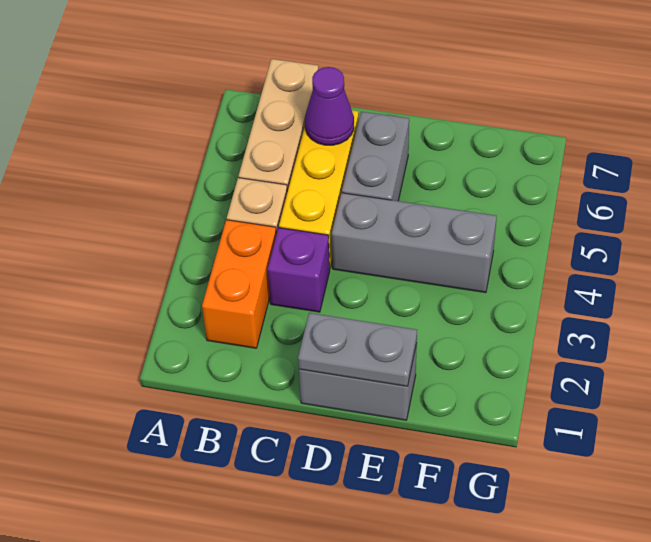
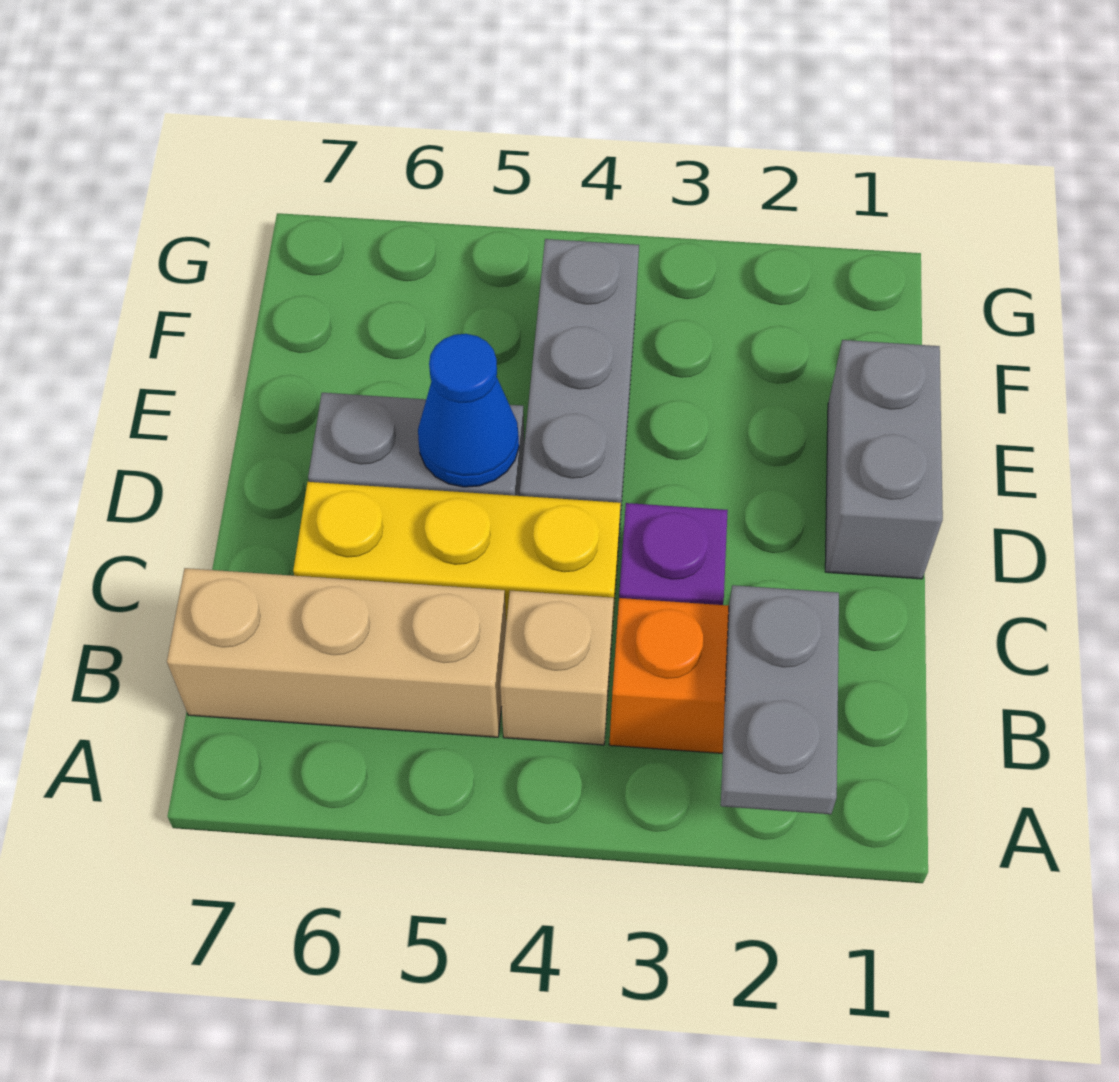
purple 1x1 cone [305,67,354,145] -> none
grey 1x2 plate [298,313,417,386] -> grey 1x2 plate moved to [721,585,839,814]
none -> blue 1x1 cone [418,334,519,487]

